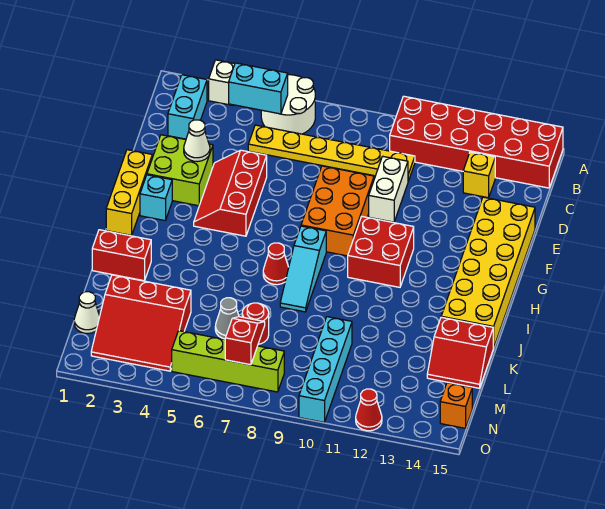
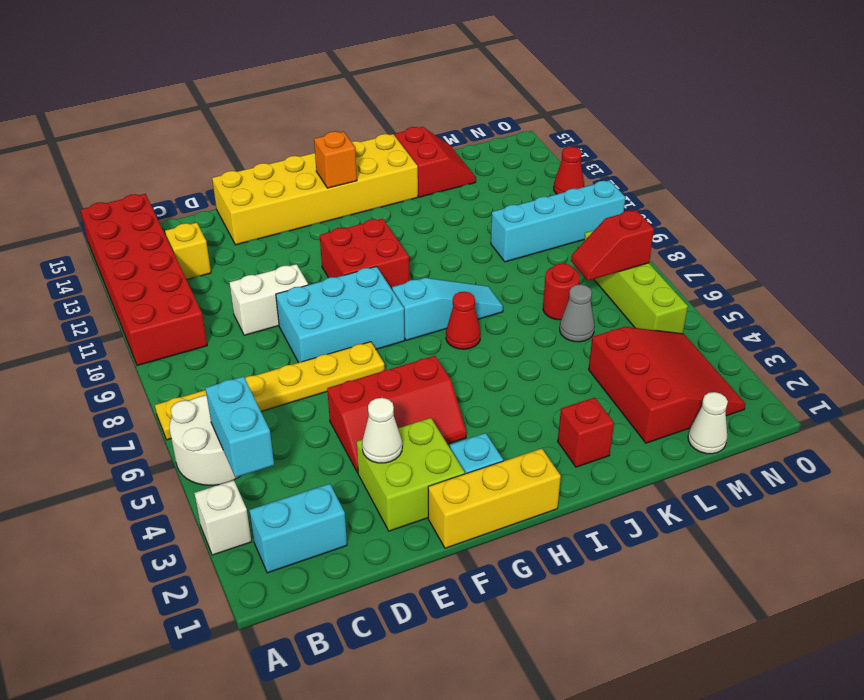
yellow 1x6 plate [248,125,415,181] -> yellow 1x6 plate turned to [155,342,385,440]
orange 2x3 brick [301,166,374,256] -> cyan 2x3 brick [276,266,405,363]
red 1x2 brick [92,230,151,281] -> red 1x1 brick [558,397,614,467]
orange 1x1 brick [440,383,472,428] -> orange 1x1 brick moved to [314,131,357,188]

